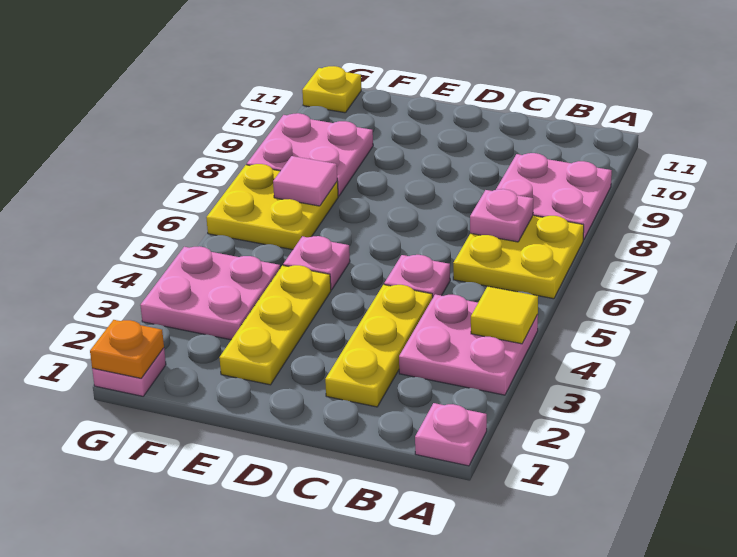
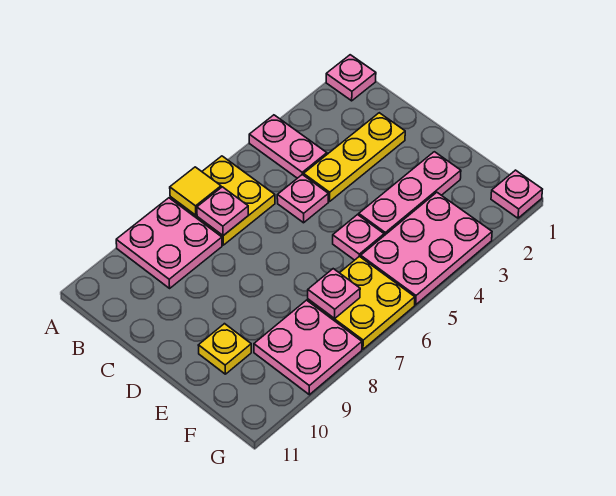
pink 2x2 plate [399,294,538,395] -> pink 1x2 plate [249,115,327,178]
yellow 1x1 tile [471,286,538,344] -> yellow 1x1 tile moved to [170,167,221,215]
yellow 1x3 plate [219,265,331,385] -> pink 1x3 plate [359,152,461,236]
pink 2x2 plate [140,246,280,340] -> pink 2x3 plate [361,192,492,305]
pink 1x1 tile [273,156,337,206] -> pink 1x1 plate [308,269,360,319]
orange 1x1 plate [90,320,164,378] -> none
yellow 1x1 plate [302,66,361,113] -> yellow 1x1 plate moved to [198,324,251,374]

